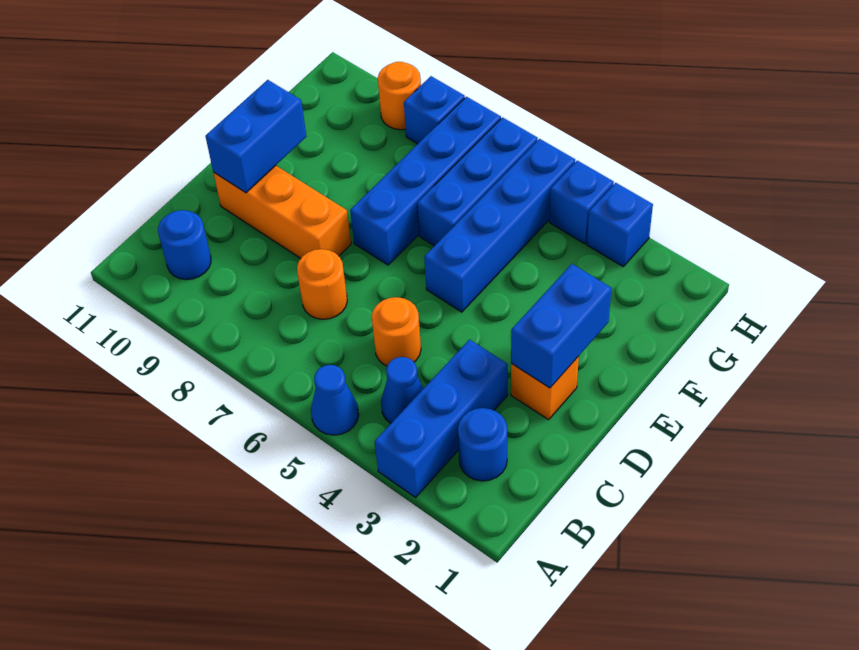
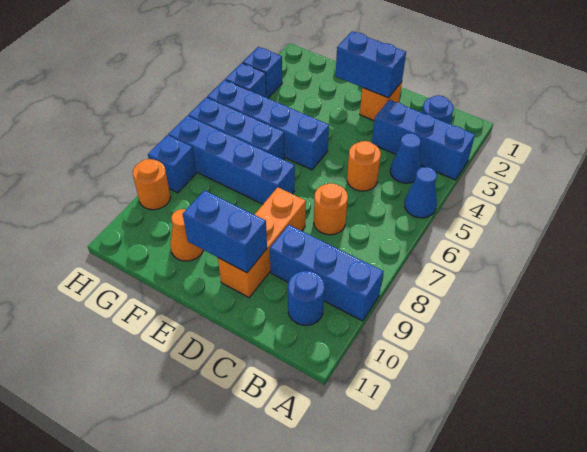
none -> blue 1x3 brick [270,225,383,321]
none -> orange 1x1 cone [170,209,203,261]

